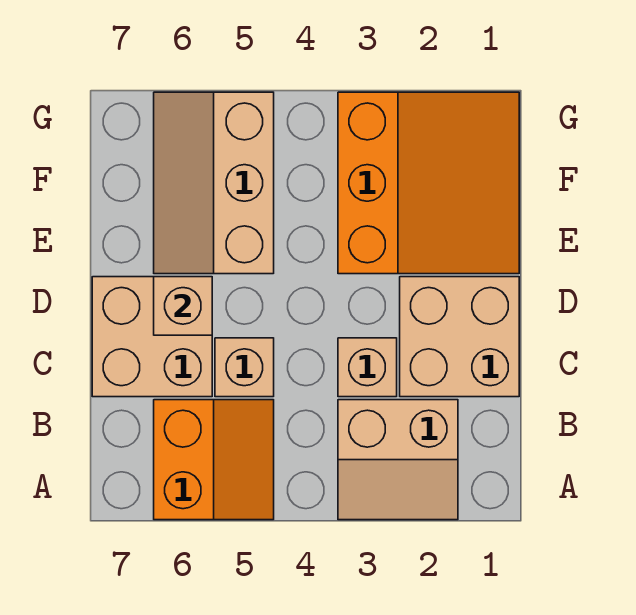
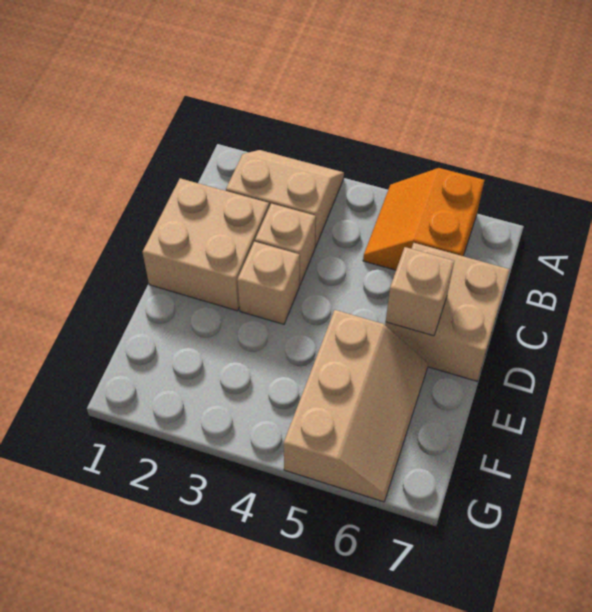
tan 1x1 brick [215,338,274,397] -> tan 1x1 brick moved to [237,242,300,324]
orange 3x3 slope [338,92,519,274] -> none

